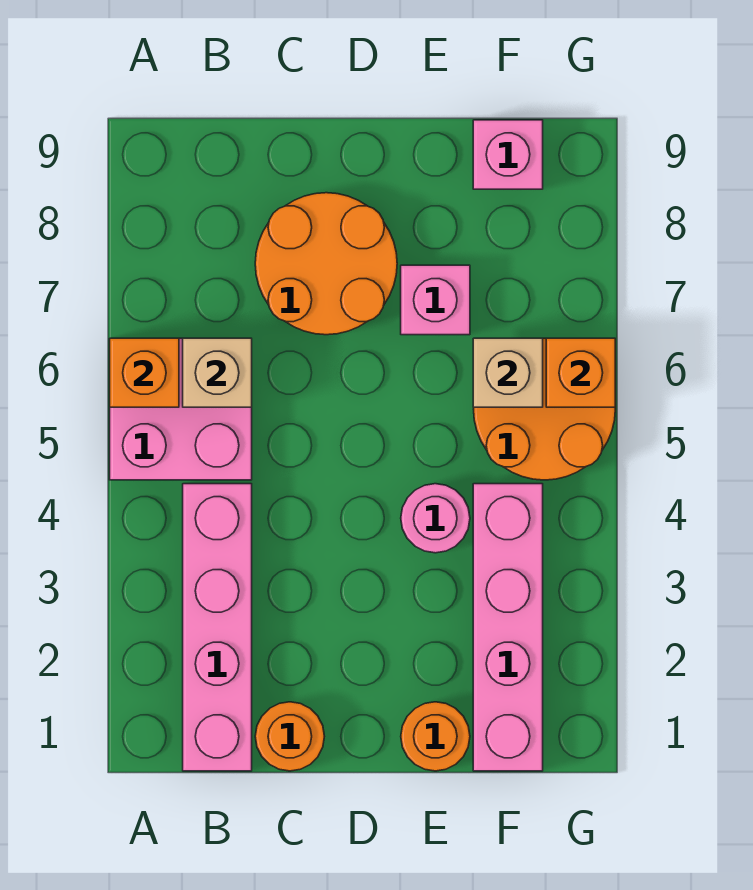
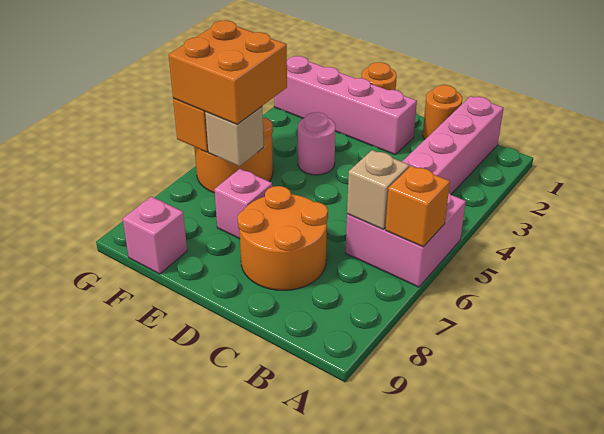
pink 1x4 brick [473,484,543,771] -> pink 1x4 brick turned to [274,56,417,155]
none -> orange 2x2 brick [168,20,287,124]

